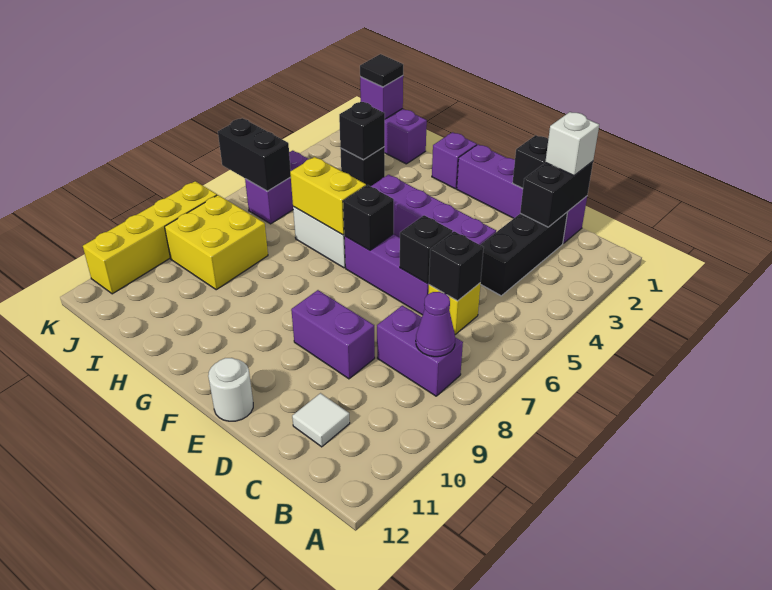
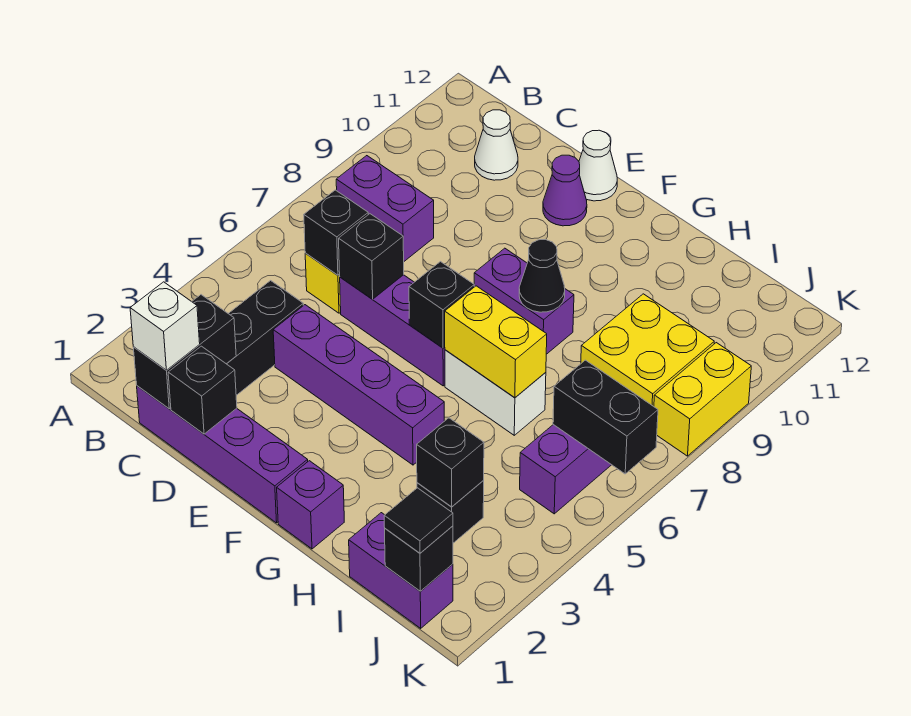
purple 1x1 cone [416,292,455,357] -> purple 1x1 cone moved to [543,155,587,226]
white 1x1 tile [292,393,350,447] -> white 1x1 cone [475,110,518,180]
purple 1x2 brick [291,290,375,379] -> purple 1x2 brick moved to [474,248,574,354]
white 1x1 round brick [208,358,253,421] -> white 1x1 cone [579,130,617,201]
none -> black 1x1 cone [519,240,565,312]
purple 1x1 brick [360,76,403,119] -> black 1x1 brick [385,526,453,591]
yellow 1x4 brick [83,181,217,294] -> yellow 1x2 brick [654,343,751,456]

